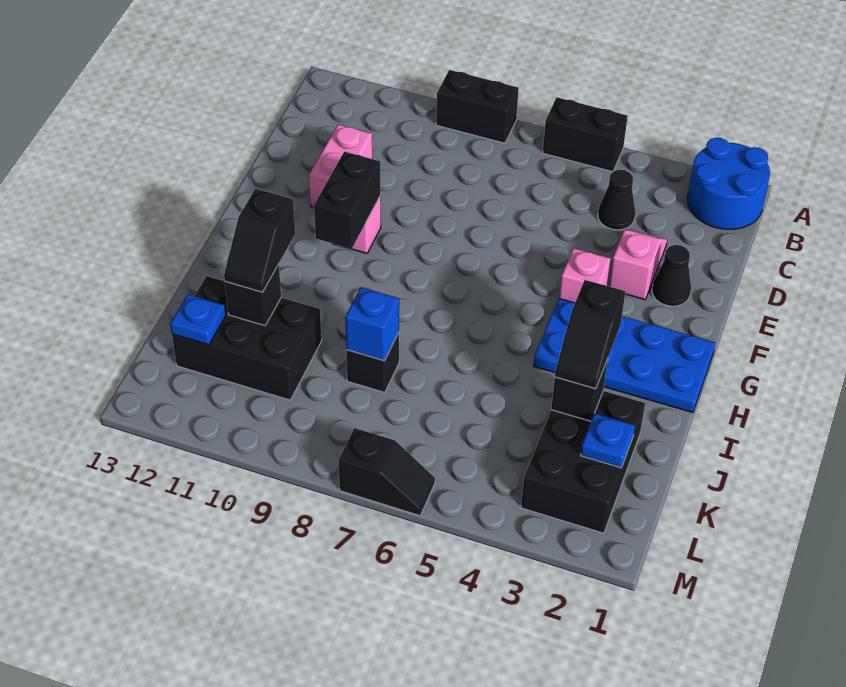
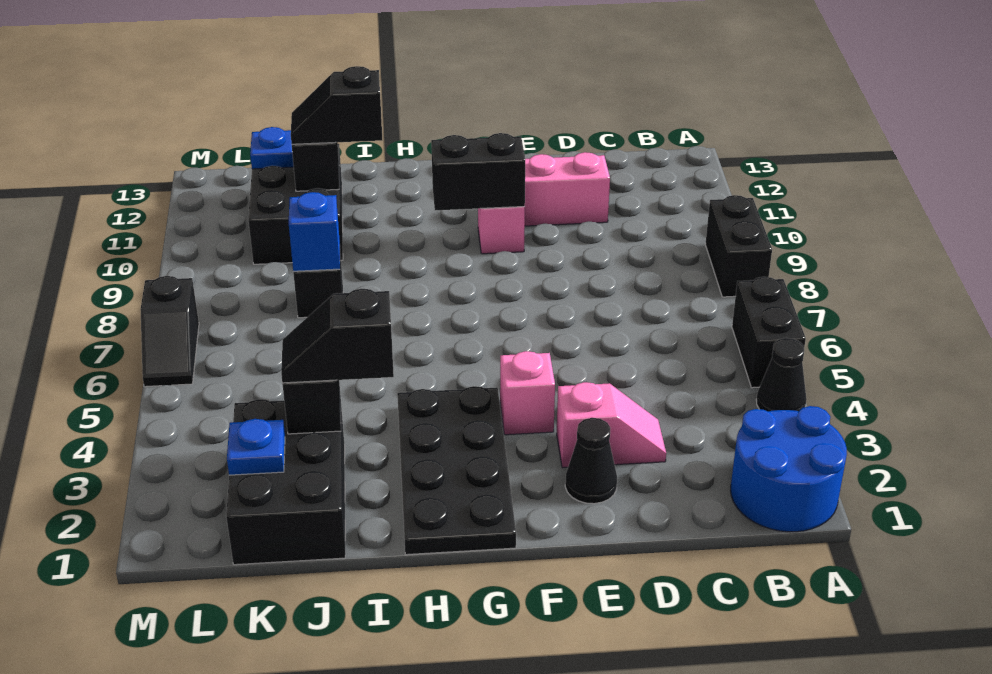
black 1x1 cone [598,170,636,230] -> black 1x1 cone moved to [756,338,807,411]
blue 2x4 plate [533,299,715,412] -> black 2x4 plate [397,386,516,555]
black 2x3 brick [521,391,645,533] -> black 2x3 brick turned to [226,399,345,565]

